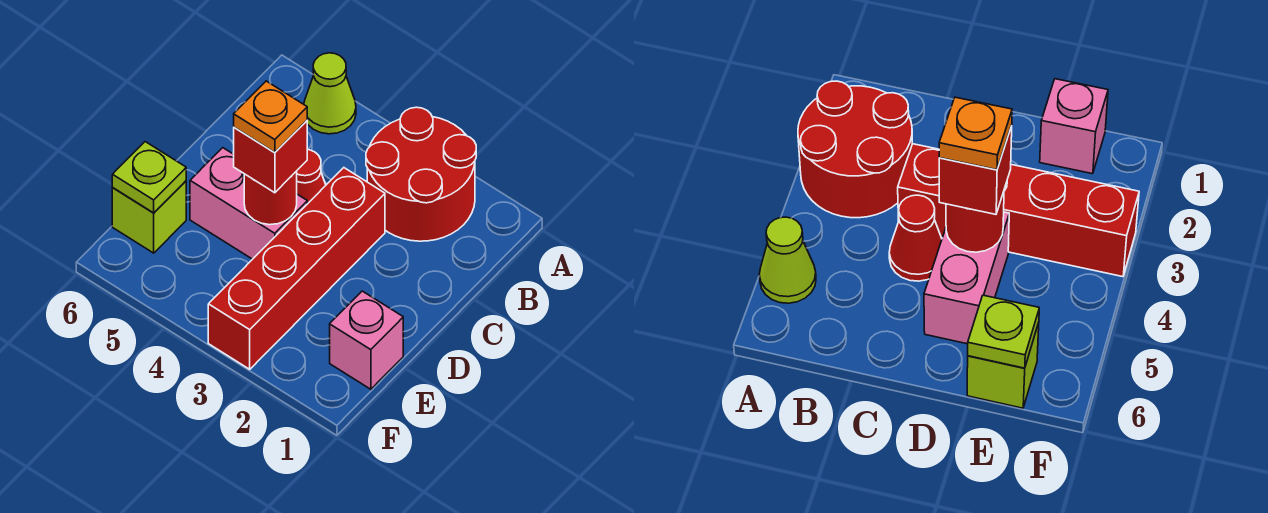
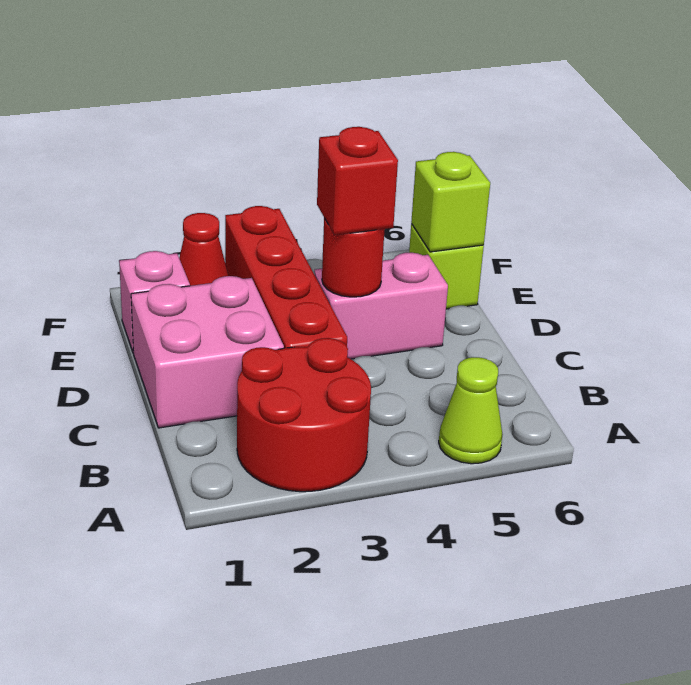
none -> pink 2x2 brick [131,276,284,428]
red 1x1 cone [297,150,326,204] -> red 1x1 cone moved to [179,213,228,286]
orange 1x1 plate [234,81,307,152] -> none
lime 1x1 plate [112,142,186,213] -> lime 1x1 brick [411,152,490,252]

